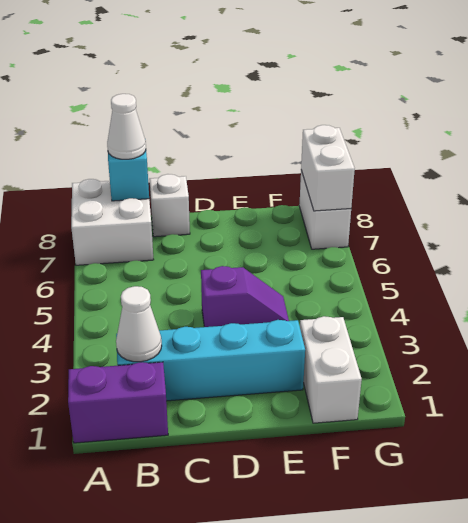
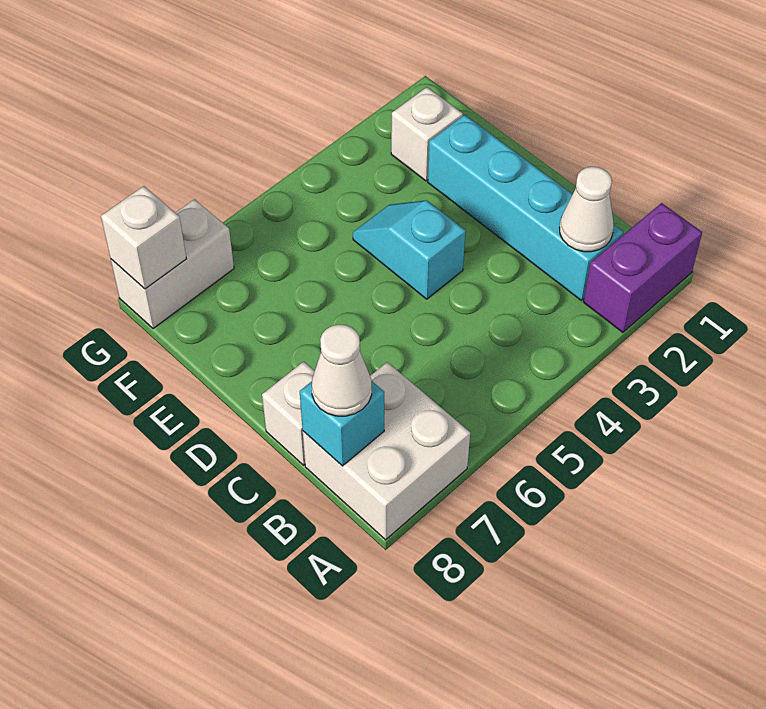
purple 1x2 brick [68,362,168,443] -> purple 1x2 brick turned to [583,203,702,332]
purple 1x2 slope [201,266,289,327] -> cyan 1x2 slope [353,200,466,299]
white 1x2 brick [300,316,362,423] -> white 1x1 brick [391,87,463,181]
white 1x2 brick [301,125,355,211] -> white 1x1 brick [101,186,186,289]

